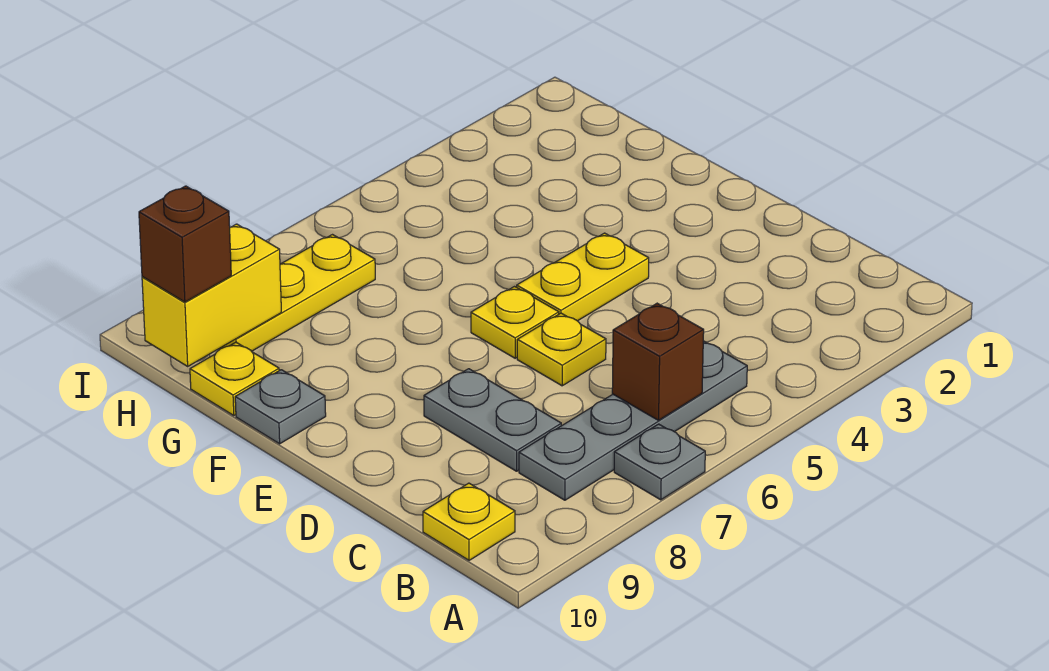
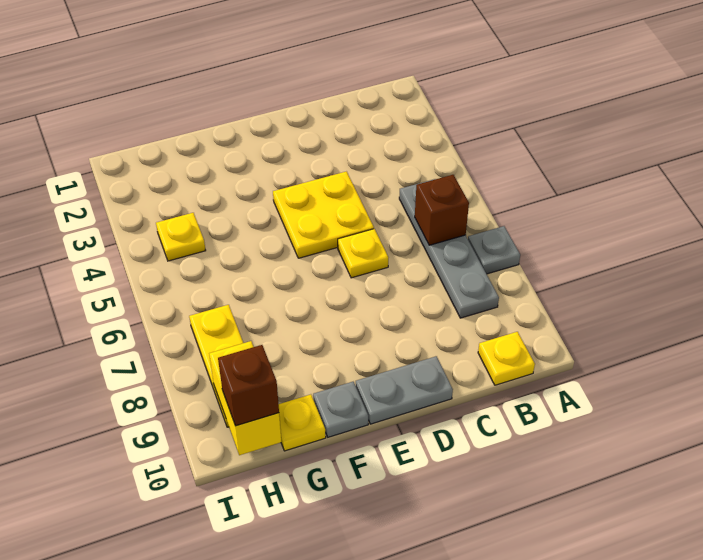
grey 1x2 plate [424,369,561,471] -> grey 1x2 plate moved to [356,356,453,424]
yellow 1x2 plate [517,233,649,321] -> yellow 2x2 plate [273,172,374,258]
yellow 1x1 plate [471,287,559,358] -> yellow 1x1 plate moved to [156,213,206,261]

